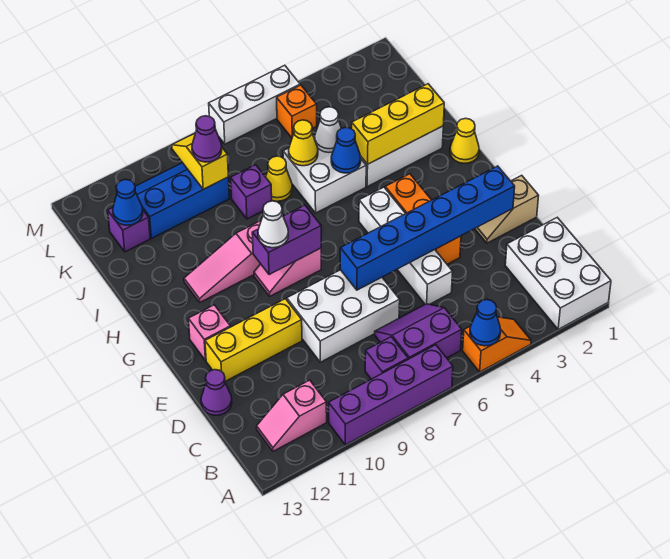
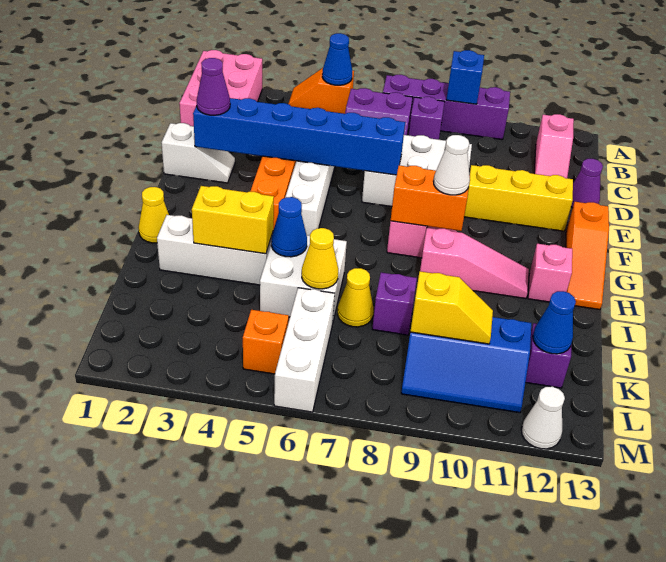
white 2x3 brick [505,217,611,329] -> pink 2x3 brick [179,50,262,126]
none -> blue 1x1 brick [446,50,484,104]
pink 1x2 slope [257,380,327,451] -> pink 1x2 slope turned to [534,114,574,178]
tan 1x2 slope [475,175,539,243] -> white 1x2 slope [162,123,235,183]
pink 1x1 brick [189,305,230,360] -> pink 1x1 brick moved to [528,244,572,302]
none -> orange 1x3 slope [566,202,609,310]
purple 1x2 brick [252,205,321,275] -> orange 1x2 brick [391,165,470,231]
yellow 1x3 brick [352,84,444,164] -> yellow 1x2 brick [192,186,274,254]
white 1x1 cone [315,107,341,152] -> white 1x1 cone moved to [521,386,565,449]
yellow 1x2 slope [172,134,228,189] -> yellow 1x2 slope turned to [410,271,493,344]
purple 1x1 cone [192,116,222,162] -> purple 1x1 cone moved to [196,58,230,115]
white 1x3 brick [209,65,300,144] -> white 1x3 brick turned to [274,288,335,412]

